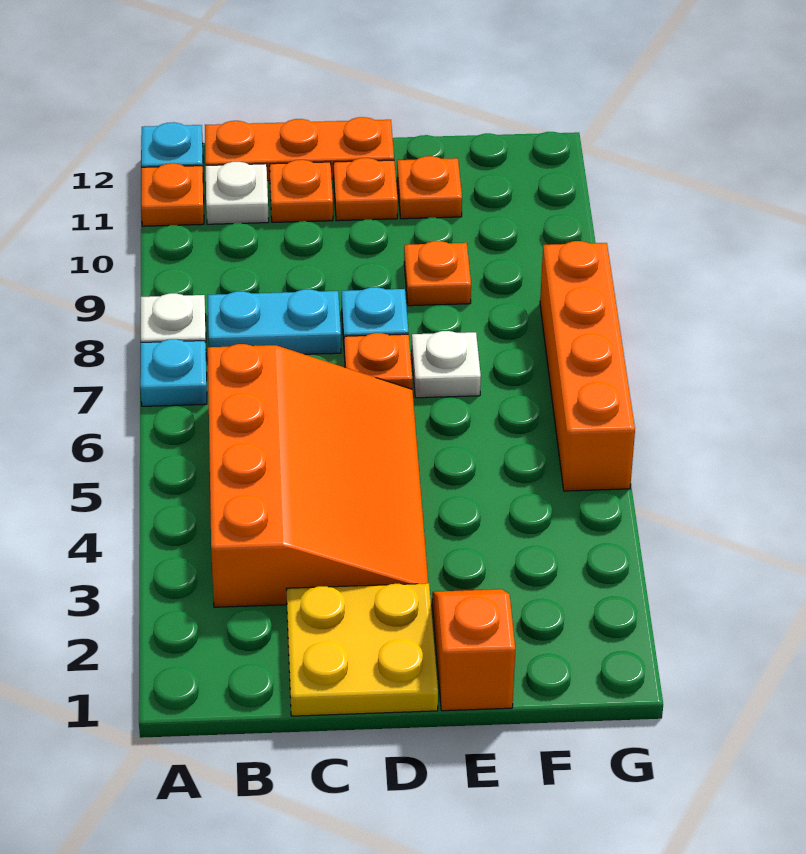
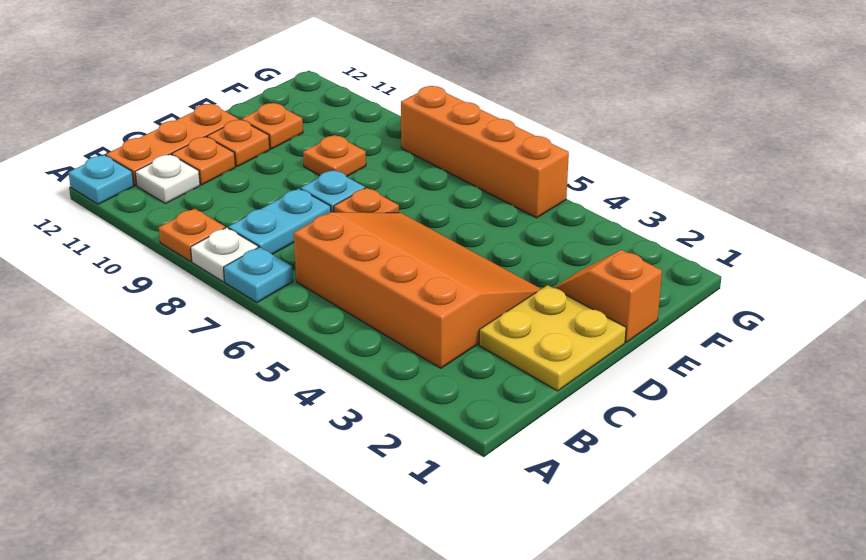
orange 1x1 plate [141,163,204,226] -> orange 1x1 plate moved to [159,209,225,261]
white 1x1 plate [412,331,481,398] -> none

